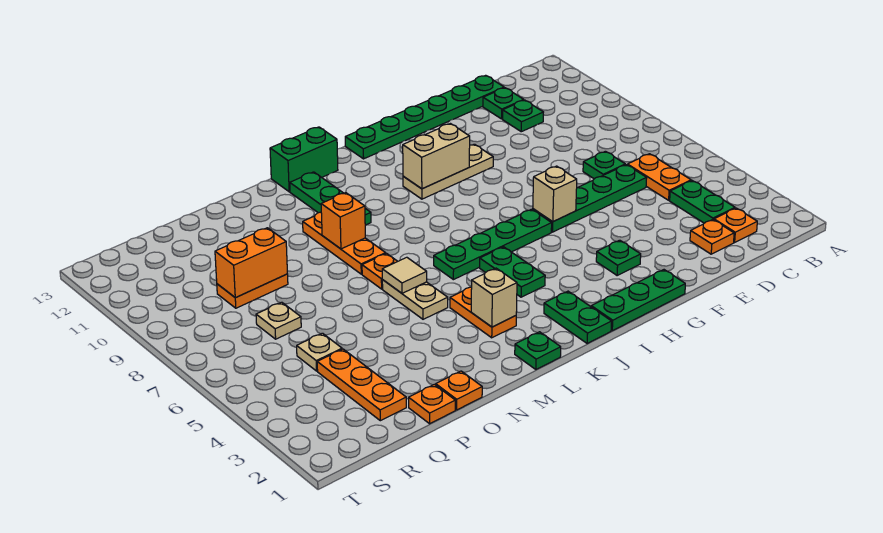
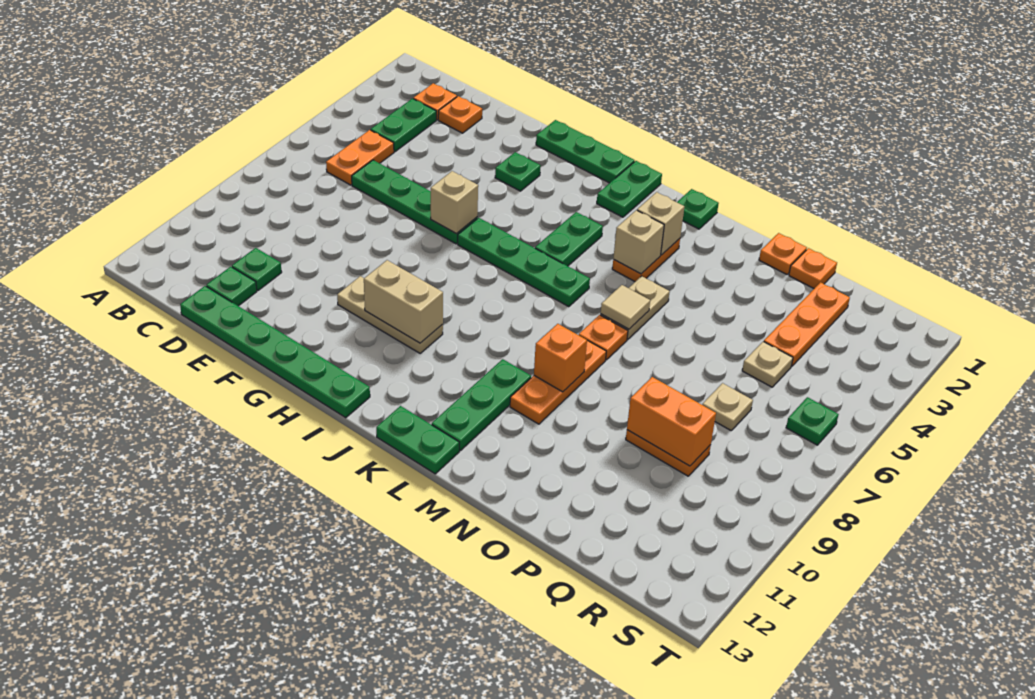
green 1x1 plate [583,151,625,179] -> green 1x1 plate moved to [786,397,839,445]
green 1x2 brick [270,127,338,192] -> green 1x2 plate [376,406,459,474]
none -> tan 1x1 brick [613,210,664,274]

